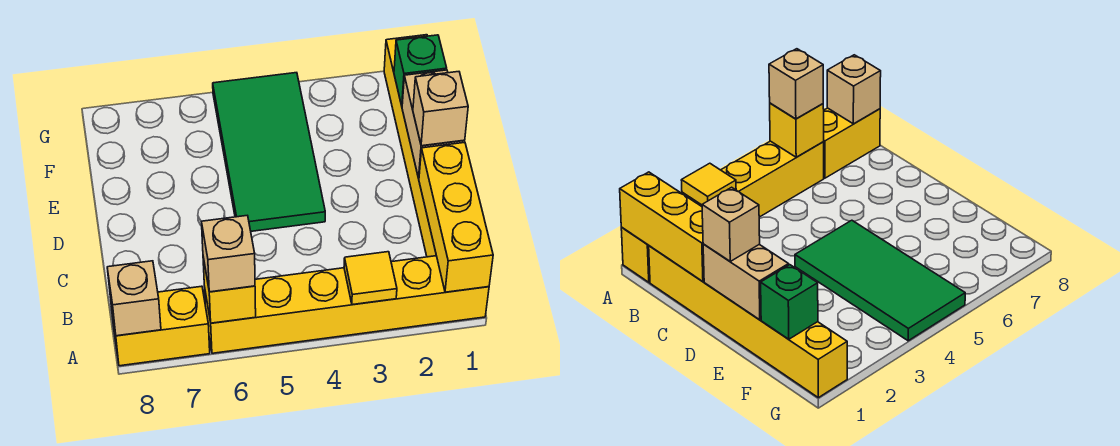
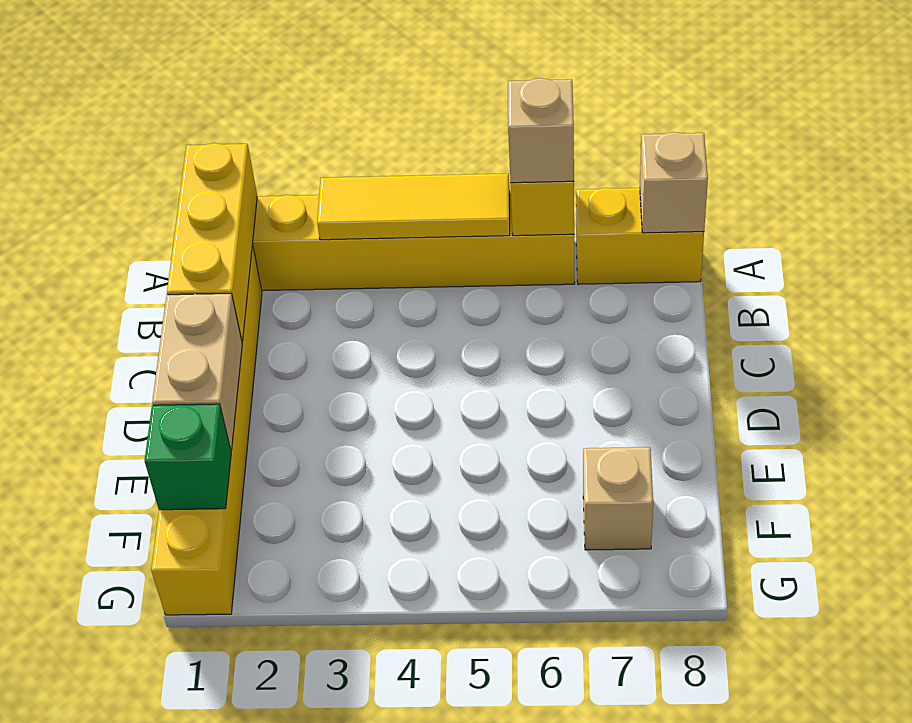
yellow 1x1 tile [344,252,397,305] -> yellow 1x3 tile [317,173,510,240]
tan 1x1 brick [413,72,468,146] -> tan 1x1 brick moved to [583,447,653,550]
green 2x4 tile [213,73,325,231] -> none

